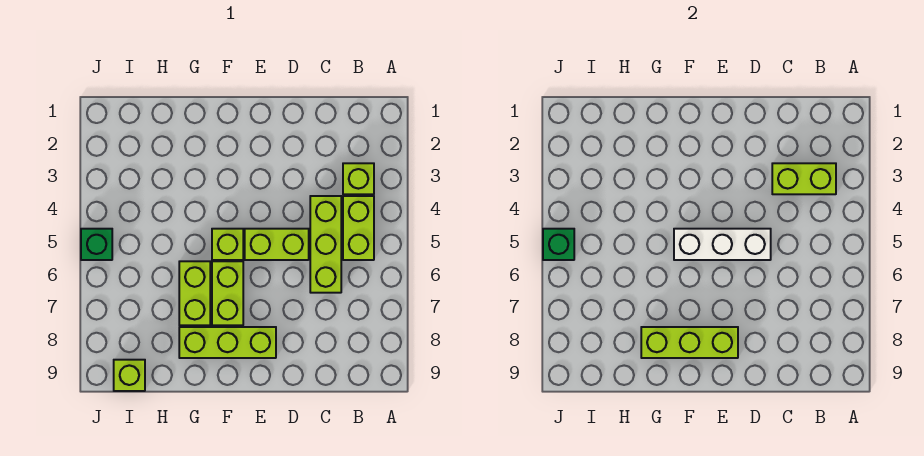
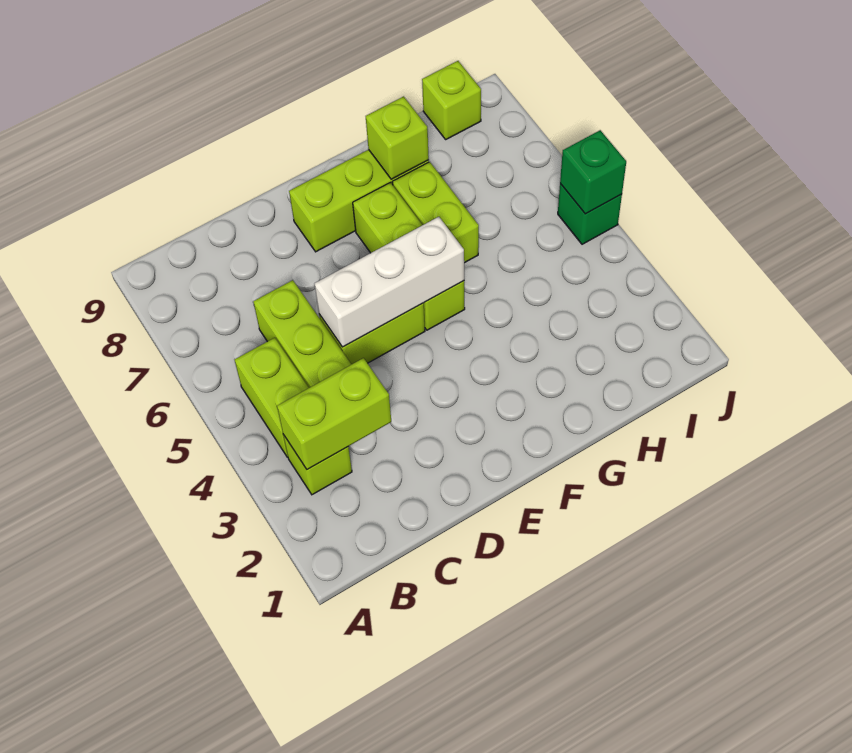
lime 1x3 brick [641,327,738,358] -> lime 1x1 brick [366,96,429,179]

